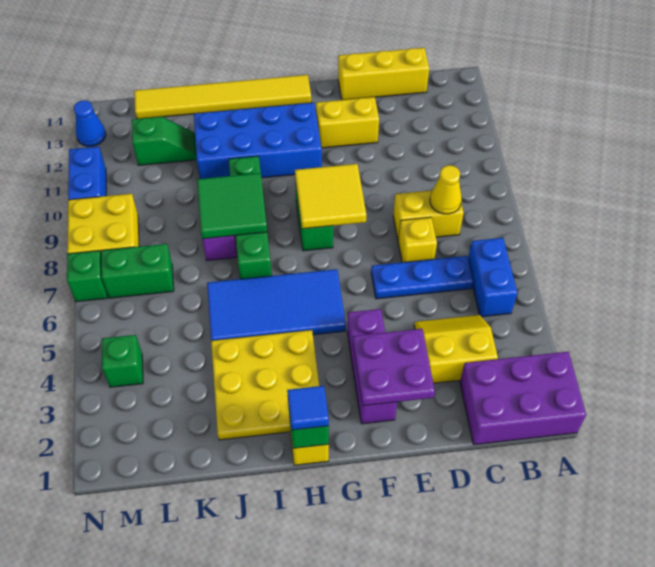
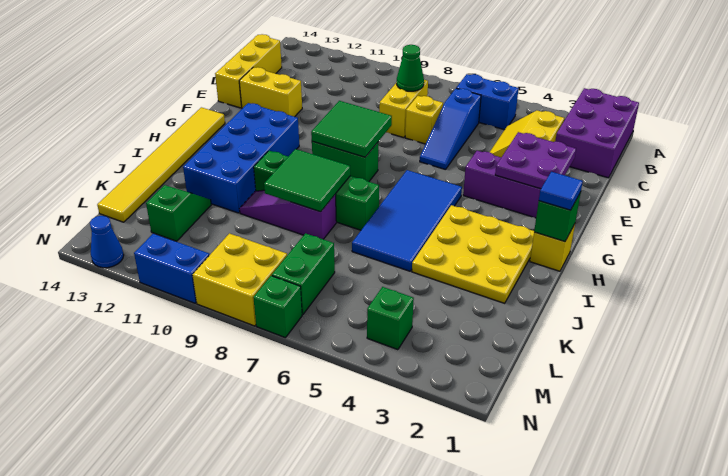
blue 1x3 plate [371,256,473,299] -> blue 1x3 slope [420,88,481,170]
yellow 1x1 cone [430,165,462,214] -> green 1x1 cone [397,45,424,91]
yellow 1x2 brick [316,97,379,148] -> yellow 1x2 brick turned to [239,67,302,117]
yellow 2x2 tile [295,164,366,229] -> green 2x2 tile [311,101,392,157]

